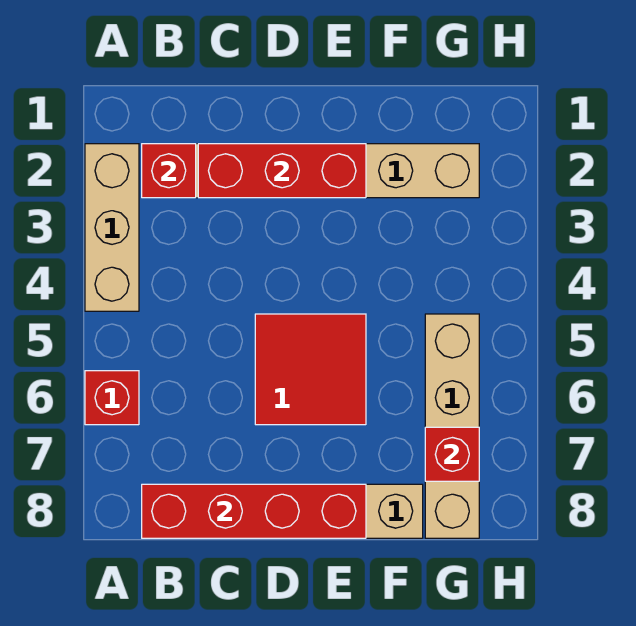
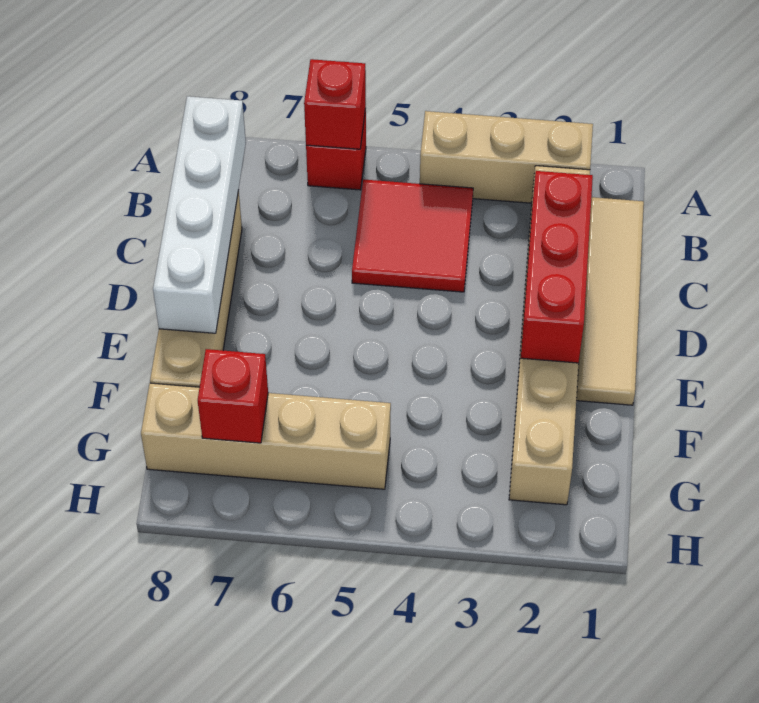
none -> tan 1x4 tile [576,197,644,405]
red 1x1 brick [142,144,196,198] -> red 1x1 brick moved to [304,59,366,149]
red 1x4 brick [142,484,366,538] -> white 1x4 brick [153,96,246,333]
red 2x2 tile [255,314,366,425] -> red 2x2 tile moved to [352,179,473,292]

